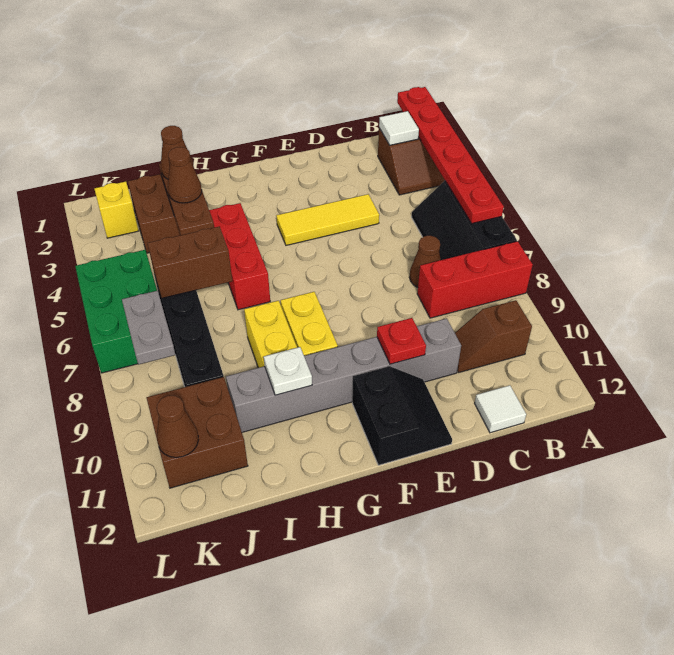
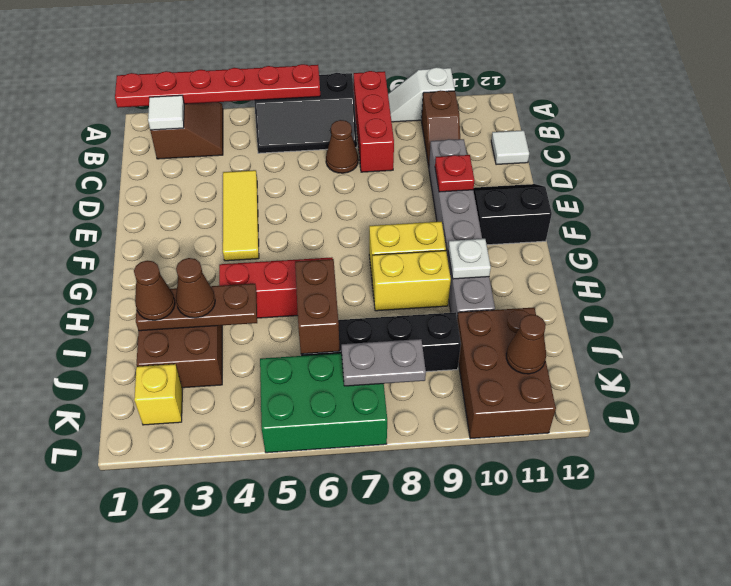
none -> white 1x2 slope [388,67,455,122]
brown 2x2 brick [146,377,248,488] -> brown 2x3 brick [457,307,556,439]

